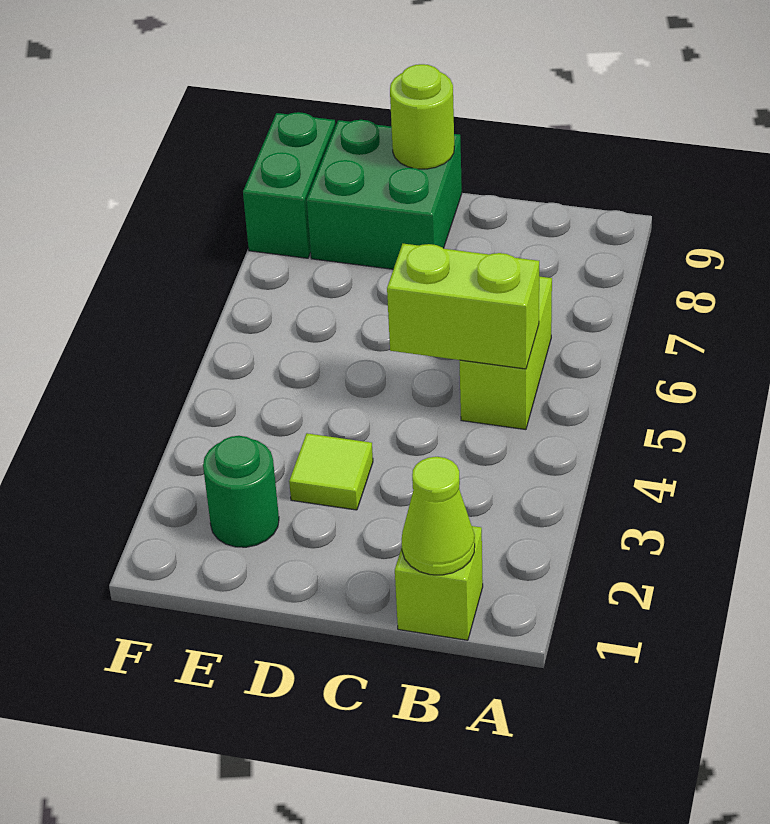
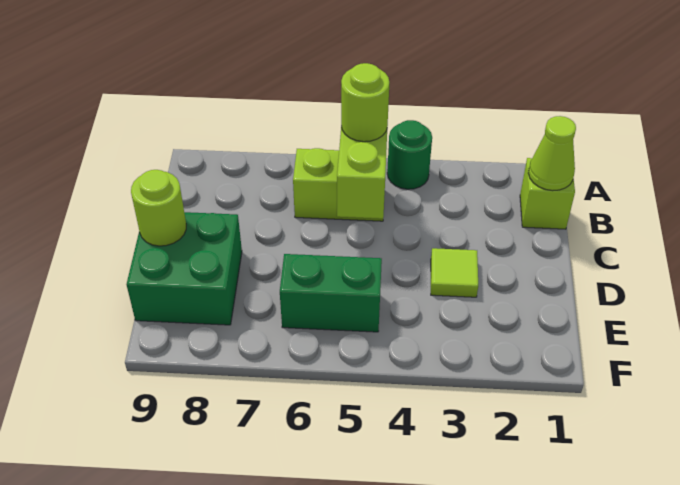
none -> lime 1x1 round brick [341,63,389,142]
green 1x1 round brick [203,436,279,547] -> green 1x1 round brick moved to [387,120,432,189]
green 1x2 brick [243,112,335,258] -> green 1x2 brick moved to [280,254,382,332]

